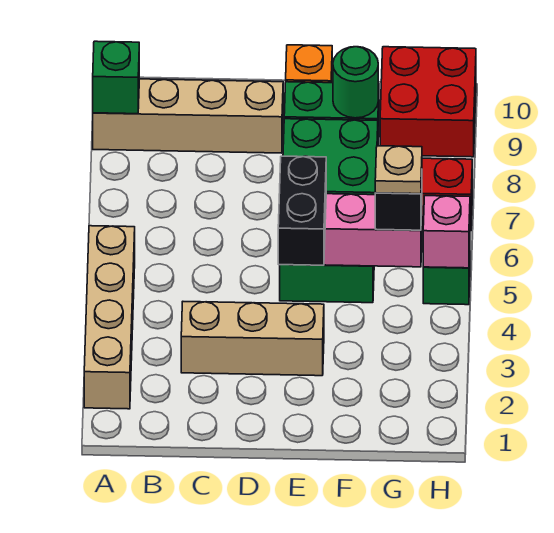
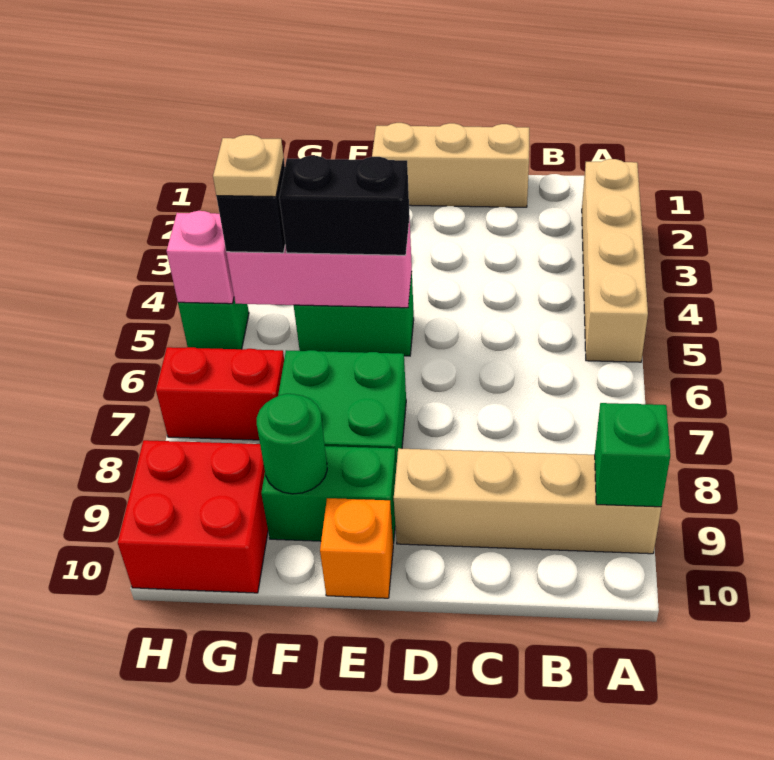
tan 1x3 brick [181,302,324,376] -> tan 1x3 brick moved to [372,123,529,207]
black 1x2 brick [278,156,326,265] -> black 1x2 brick turned to [279,156,410,255]

